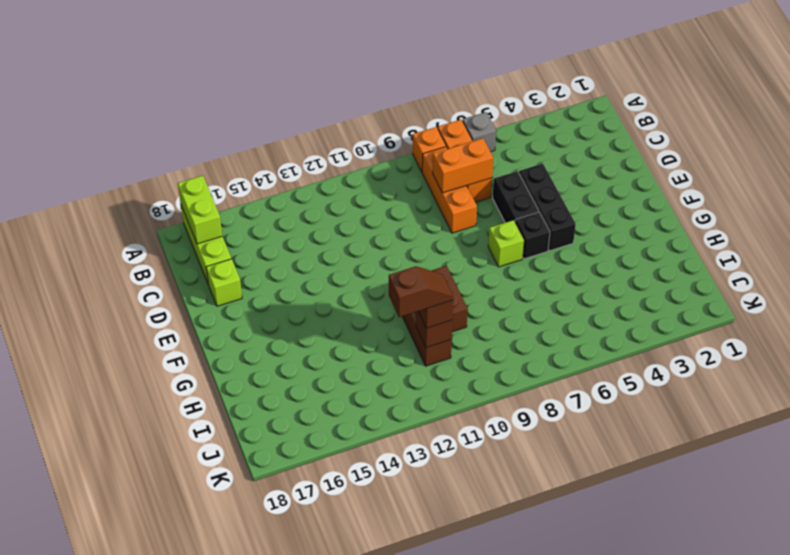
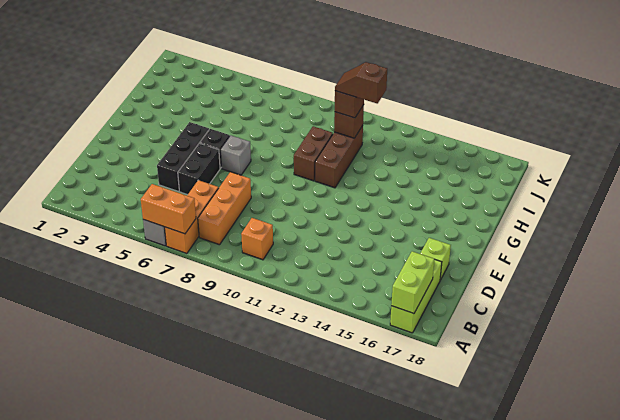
orange 1x1 brick [413,127,446,172] -> orange 1x1 brick moved to [241,218,273,260]
orange 1x2 brick [433,138,493,193] -> orange 1x2 brick moved to [141,184,196,234]
lime 1x1 brick [488,220,524,267] -> grey 1x1 brick [220,135,251,175]

